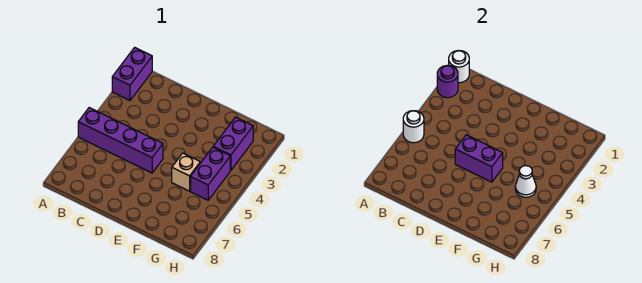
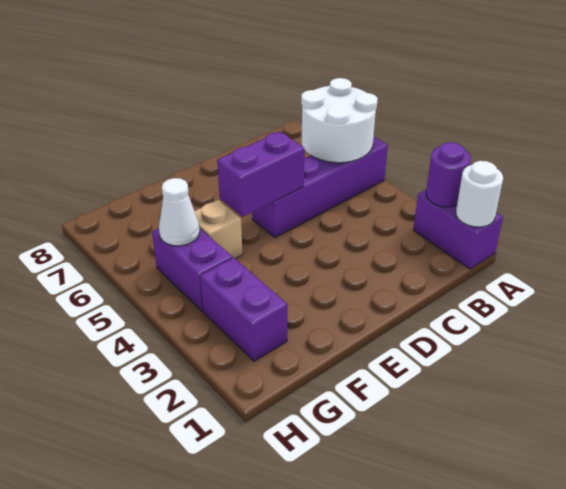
white 1x1 round brick [403,111,424,143] -> white 2x2 round brick [301,78,378,163]

